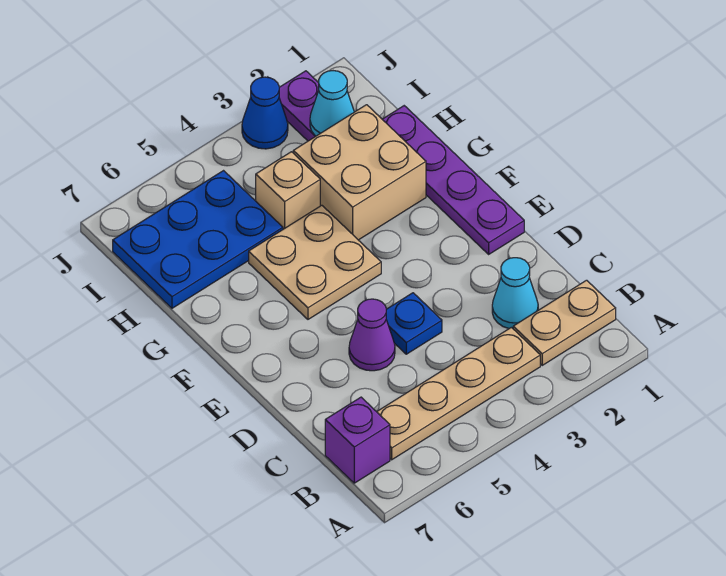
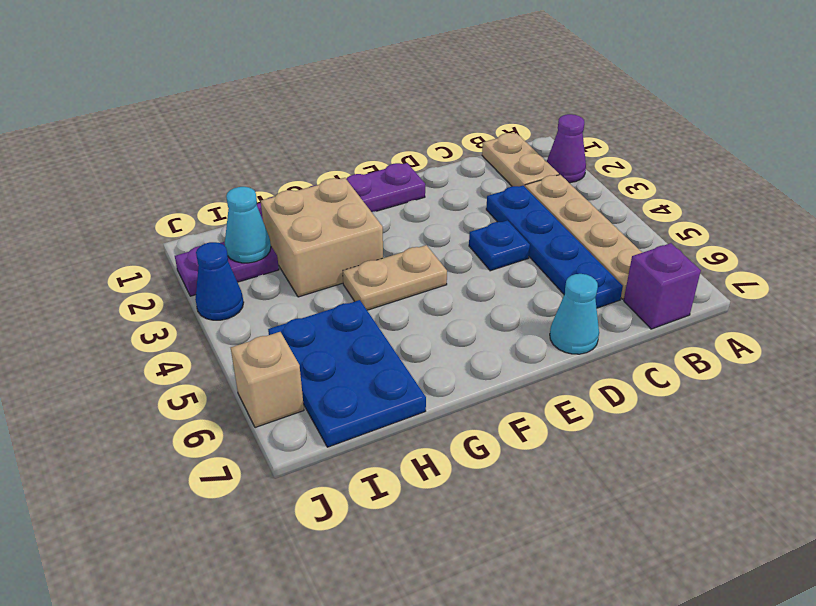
cyan 1x1 cone [492,258,538,328] -> cyan 1x1 cone moved to [550,274,599,354]
none -> blue 1x4 plate [486,186,623,308]
purple 1x1 cone [349,299,395,371] -> purple 1x1 cone moved to [547,114,586,183]
tan 2x2 plate [249,205,381,319] -> tan 1x2 plate [343,245,447,310]
tan 1x1 brick [256,152,320,229] -> tan 1x1 brick moved to [231,332,304,428]

